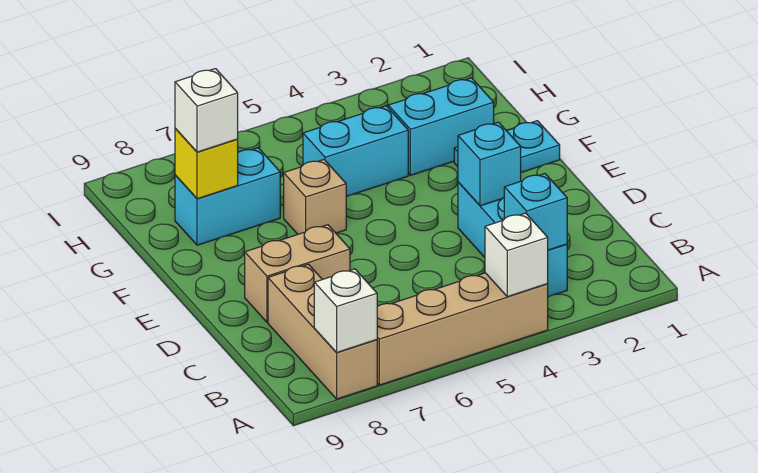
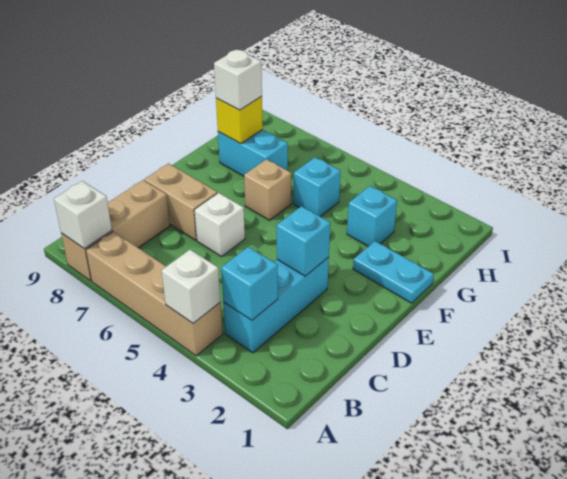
none -> white 1x1 brick [194,193,245,257]
cyan 1x2 brick [388,78,494,175] -> cyan 1x1 brick [347,186,397,246]
cyan 1x2 brick [303,106,408,197] -> cyan 1x1 brick [293,157,341,217]

